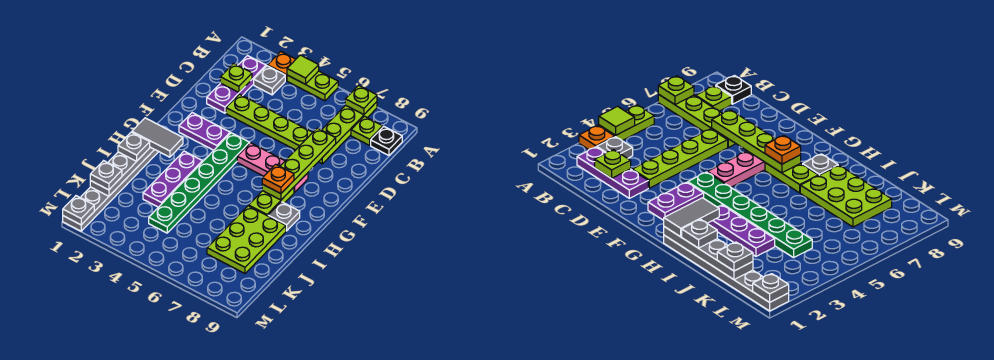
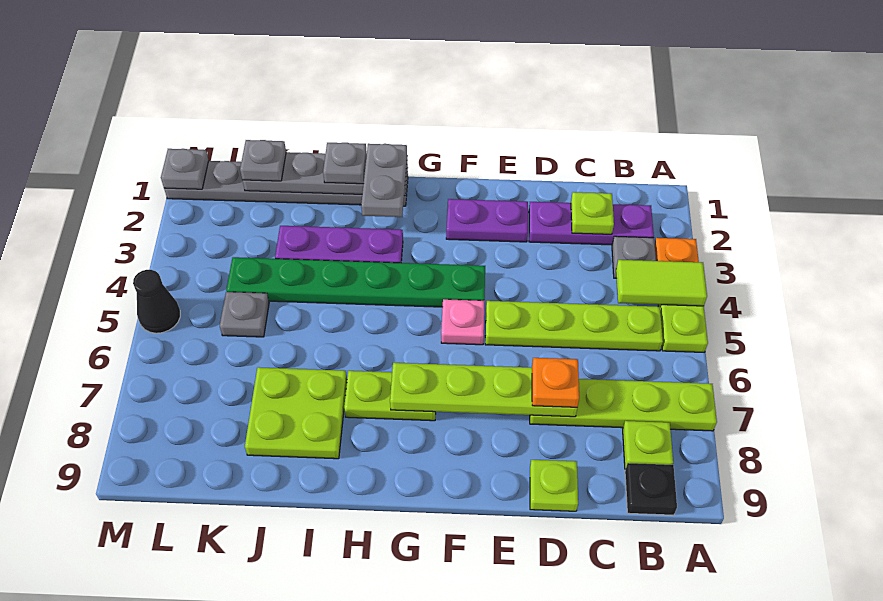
lime 1x1 tile [287,55,319,84] -> lime 1x2 tile [616,260,707,306]
lime 1x1 plate [345,85,377,115] -> lime 1x1 plate moved to [530,460,578,511]
lime 1x4 plate [226,94,313,150] -> lime 1x4 plate turned to [485,301,663,351]
purple 1x2 plate [179,113,230,150] -> purple 1x2 plate turned to [446,199,528,242]
pink 1x3 plate [237,143,308,192] -> pink 1x1 plate [441,299,485,345]
orange 1x1 plate [262,164,294,194] -> orange 1x1 plate moved to [532,358,579,407]
grey 1x2 tile [132,118,183,157] -> grey 1x2 plate [361,144,407,217]
grey 1x1 plate [268,202,300,231] -> grey 1x1 plate moved to [220,292,269,337]
lime 2x3 plate [207,206,286,273] -> lime 2x2 plate [245,367,347,459]
none -> black 1x1 cone [133,270,180,333]

